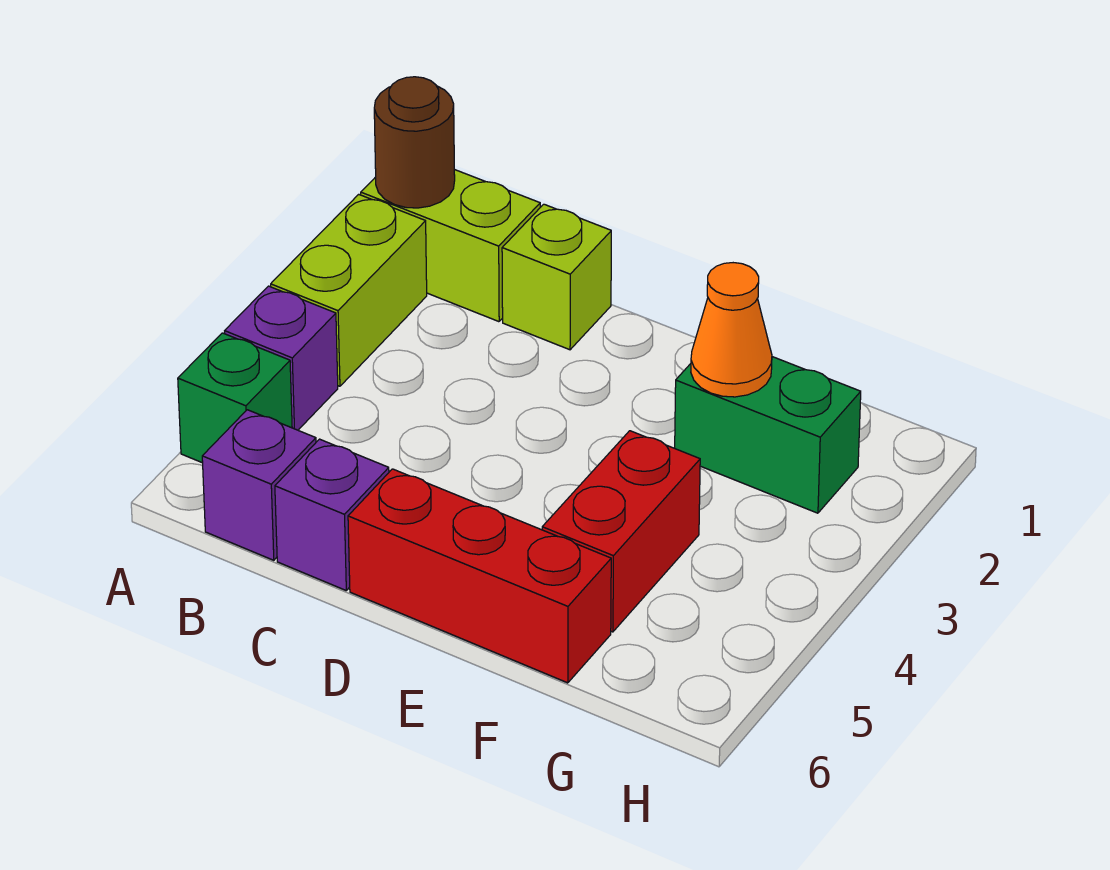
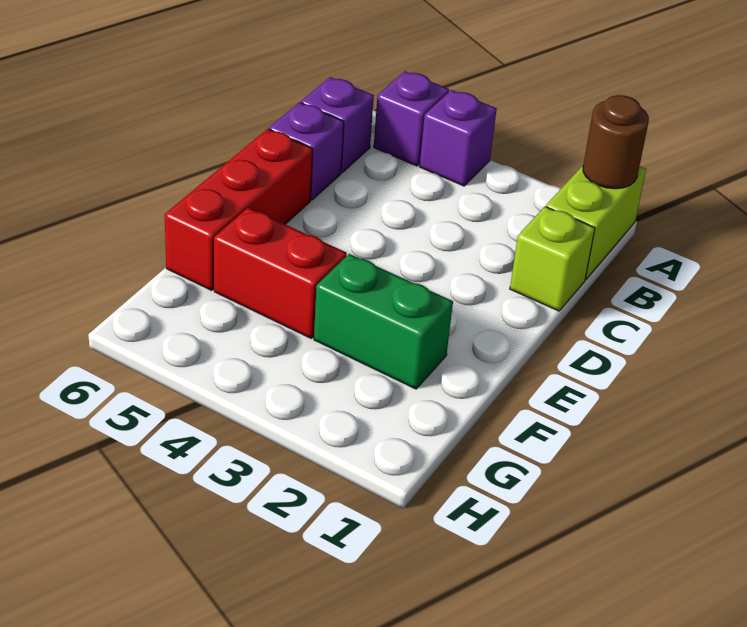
lime 1x2 brick [271,194,427,386] -> none
green 1x1 brick [178,333,292,463] -> purple 1x1 brick [374,71,449,166]
green 1x2 brick [675,357,861,513] -> green 1x2 brick turned to [314,254,453,389]
orange 1x1 cone [691,263,772,397] -> none

